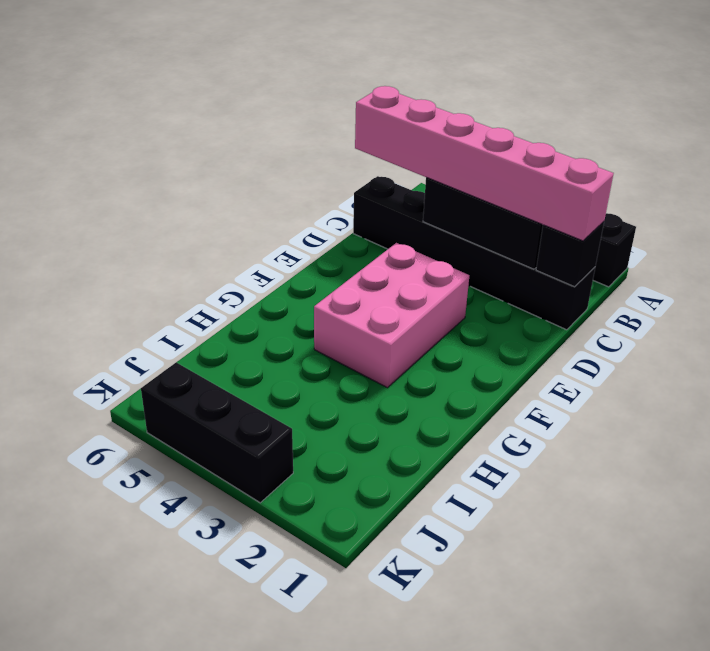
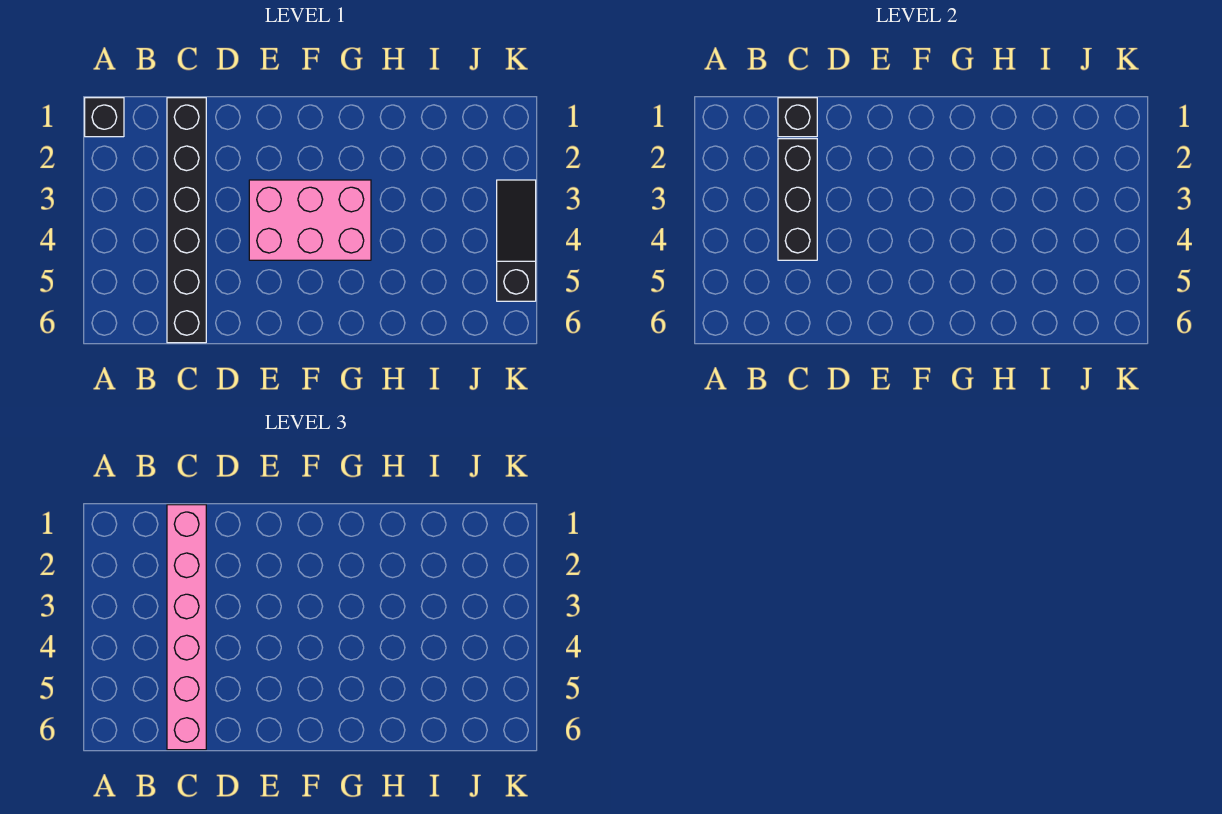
black 1x3 brick [141,363,293,503] -> black 1x3 slope [497,180,536,301]

